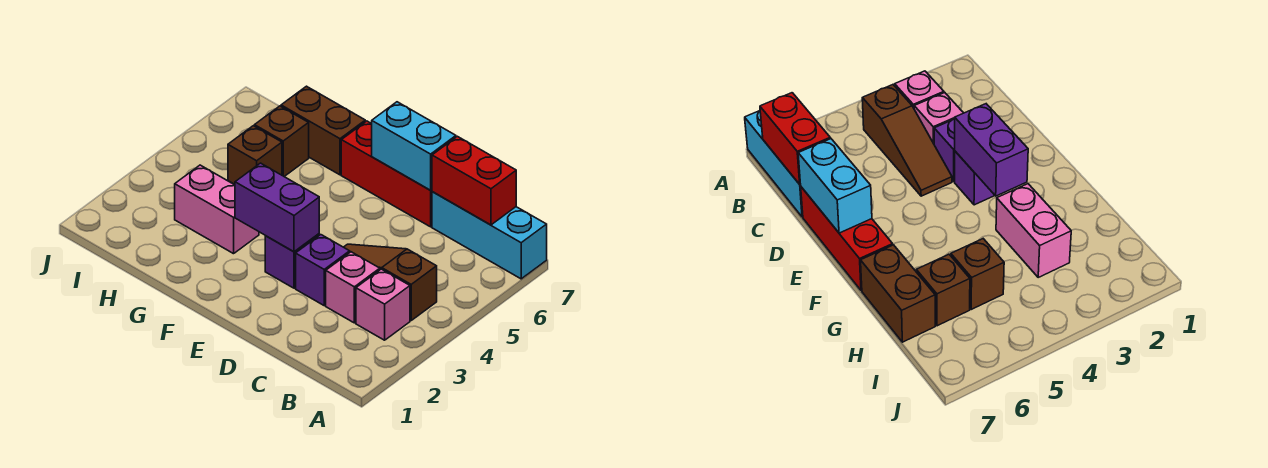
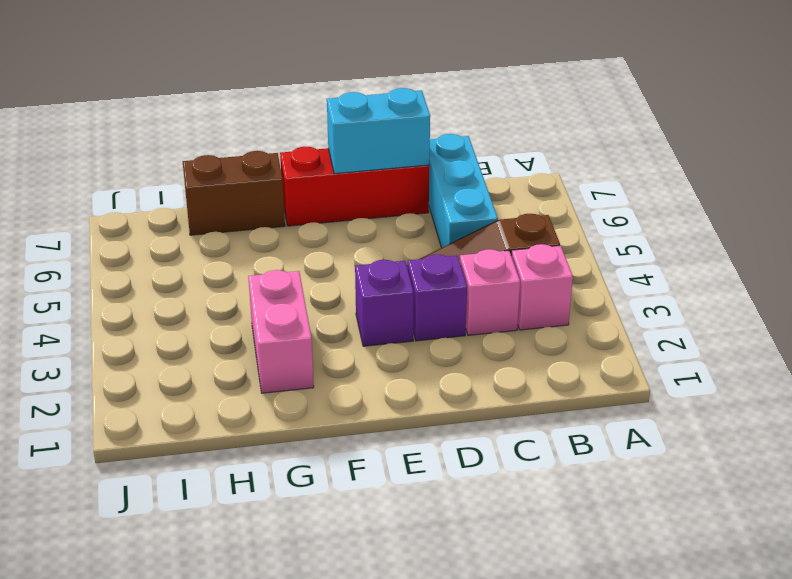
cyan 1x3 brick [432,192,547,279] -> cyan 1x3 brick turned to [429,134,498,248]
red 1x2 brick [432,136,516,225] -> none
purple 1x2 brick [235,163,319,252] -> none
pink 1x2 brick [175,165,259,254] -> pink 1x2 brick turned to [248,270,314,393]
brown 1x1 brick [228,126,282,185] -> none
brown 1x1 brick [255,106,309,176] -> none

